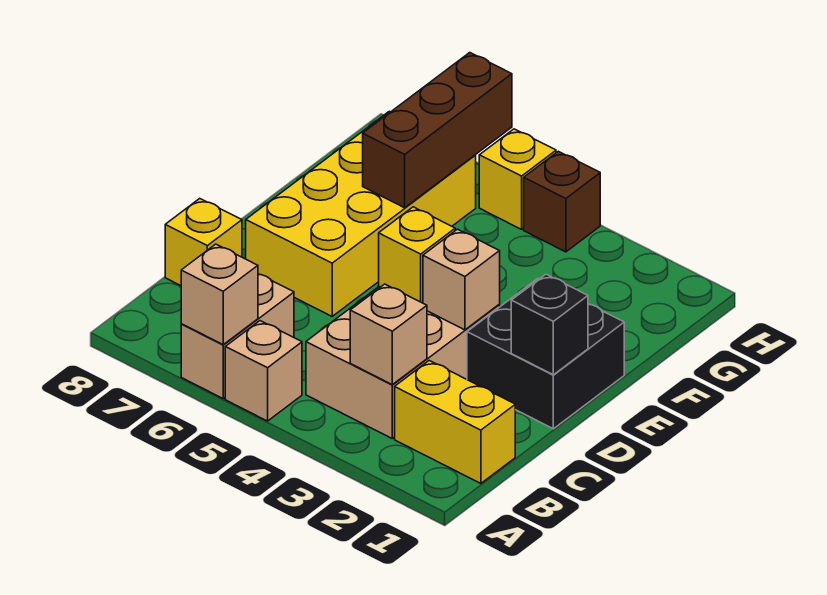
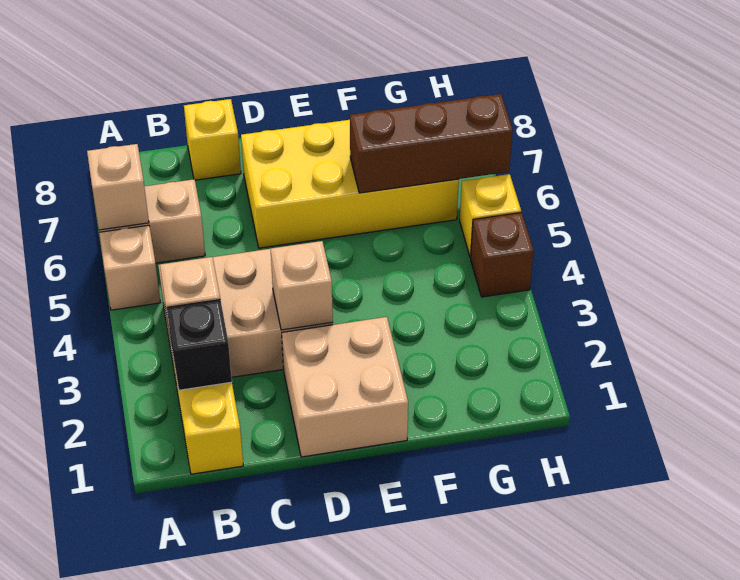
black 2x2 brick [467,279,624,429] -> tan 2x2 brick [282,317,408,457]
black 1x1 brick [511,274,588,375] -> black 1x1 brick moved to [167,300,232,390]
yellow 1x1 brick [379,207,455,303] -> none

